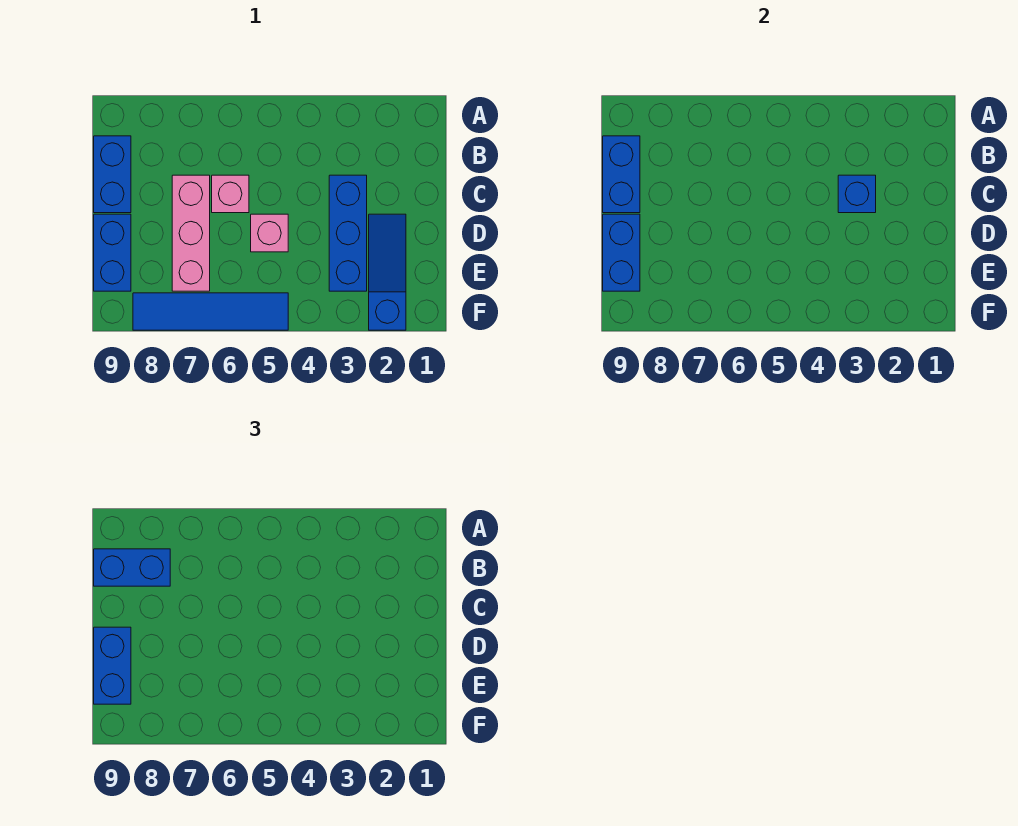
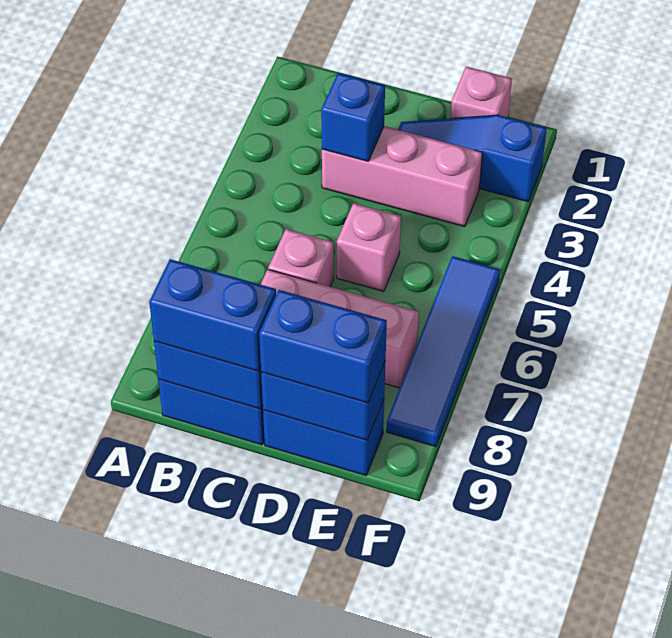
blue 1x2 brick [94,549,170,586] -> blue 1x2 brick turned to [149,259,276,371]
blue 1x3 brick [329,175,367,291] -> pink 1x3 brick [322,126,482,227]
none -> pink 1x1 brick [451,67,512,118]

